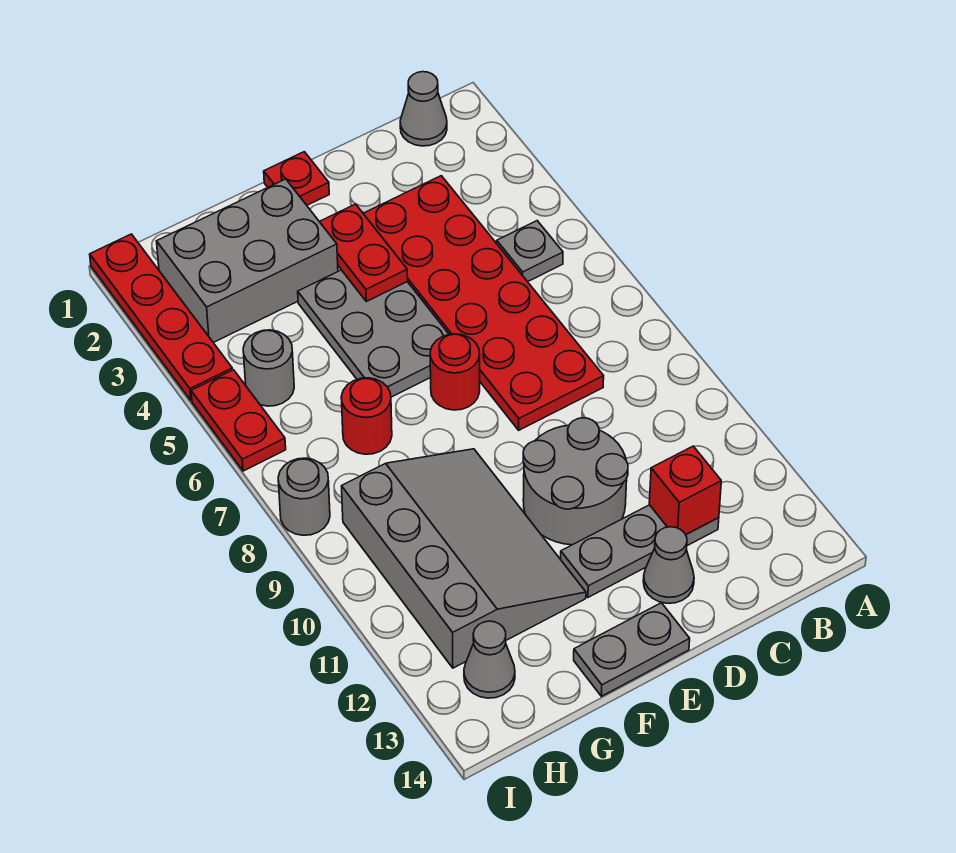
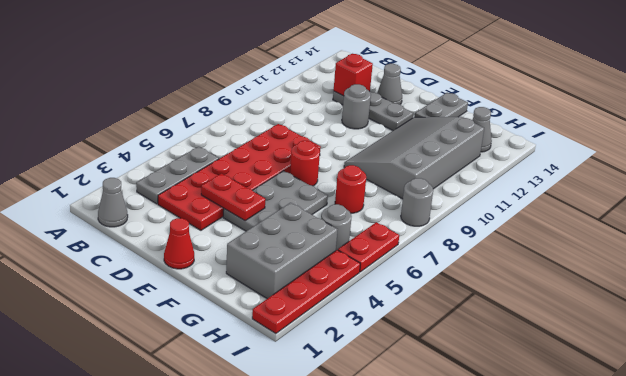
grey 1x1 plate [497,221,563,282] -> grey 1x3 plate [136,147,219,204]
grey 2x2 round brick [523,418,628,545] -> grey 1x1 round brick [342,84,371,129]
red 1x1 plate [264,152,329,205] -> red 1x1 cone [164,218,194,269]
red 1x2 plate [319,204,408,301] -> red 1x2 plate turned to [201,174,265,221]
grey 1x2 plate [574,603,690,696] -> grey 1x2 plate turned to [415,93,468,117]
grey 2x3 brick [157,179,338,343] -> grey 2x3 brick turned to [226,203,338,299]

